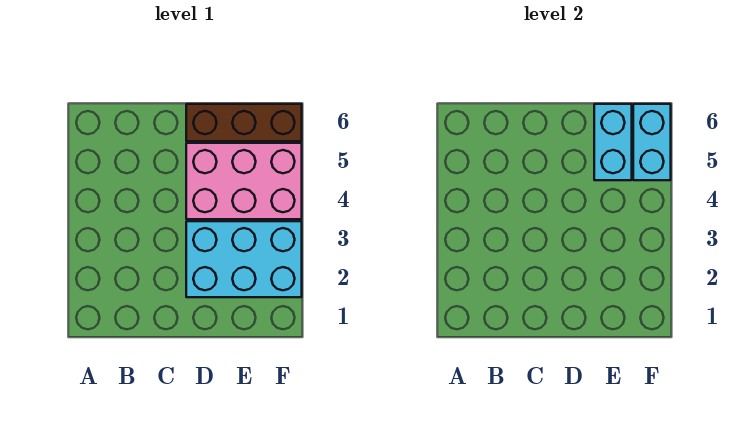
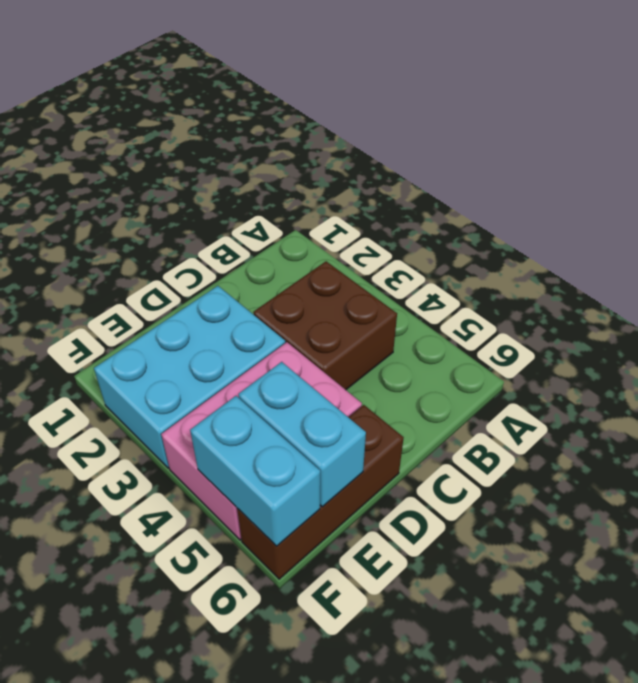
none -> brown 2x2 brick [253,261,397,390]

